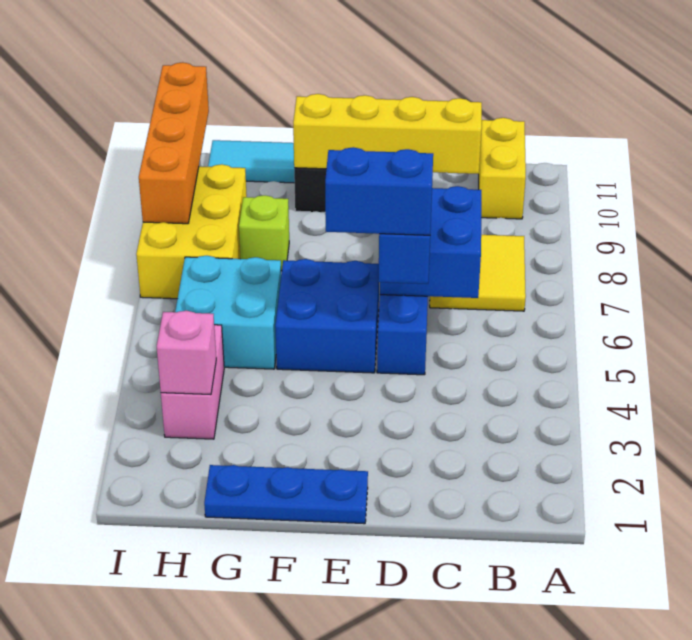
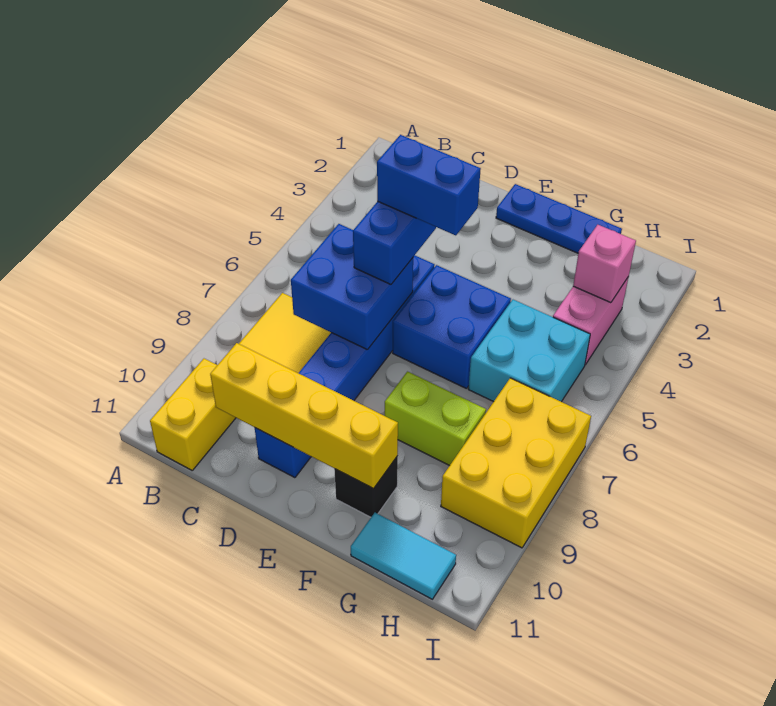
lime 1x1 brick [239,195,289,271] -> lime 1x2 brick [385,372,486,466]
orange 1x4 brick [139,62,209,224] -> none

